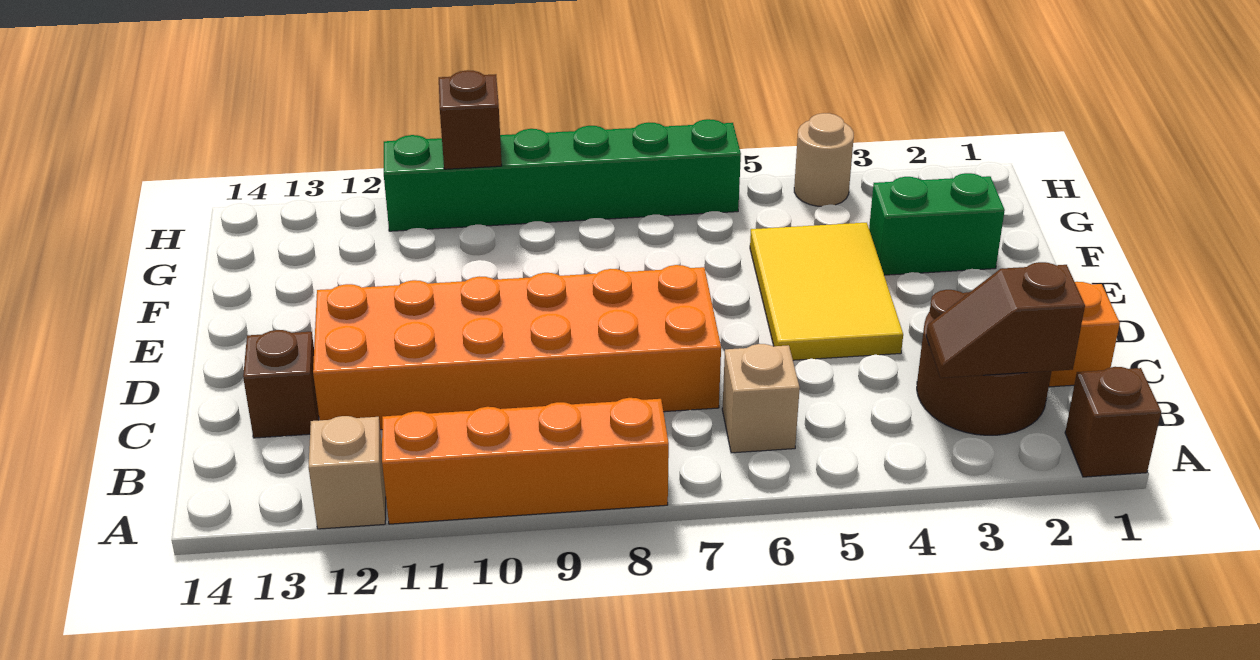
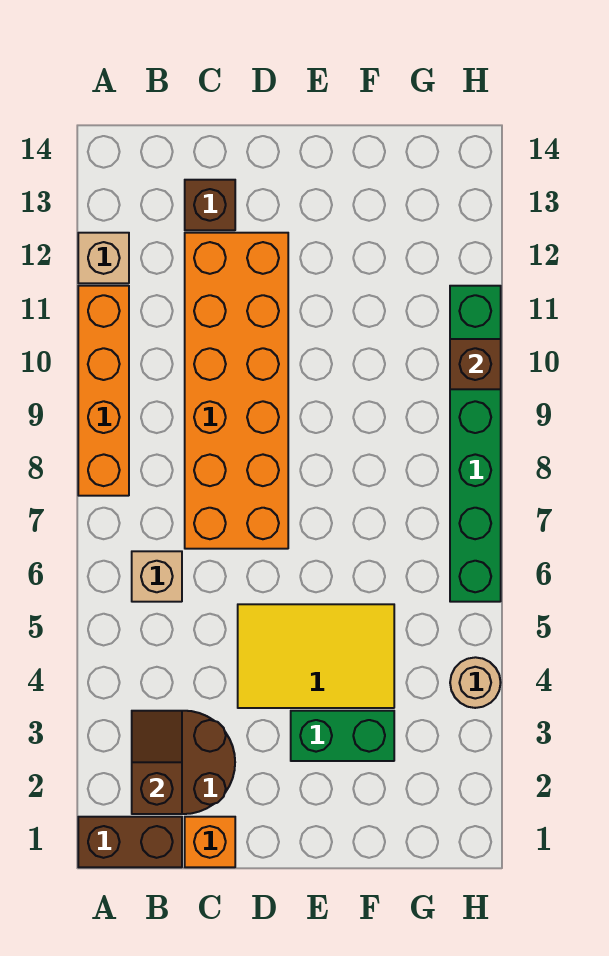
brown 1x1 brick [1065,367,1161,477] -> brown 1x2 brick [78,817,182,867]
green 1x2 brick [869,173,1005,275] -> green 1x2 brick turned to [291,711,394,761]

